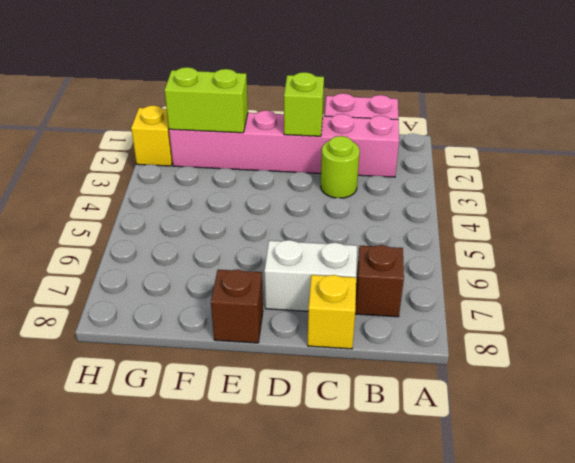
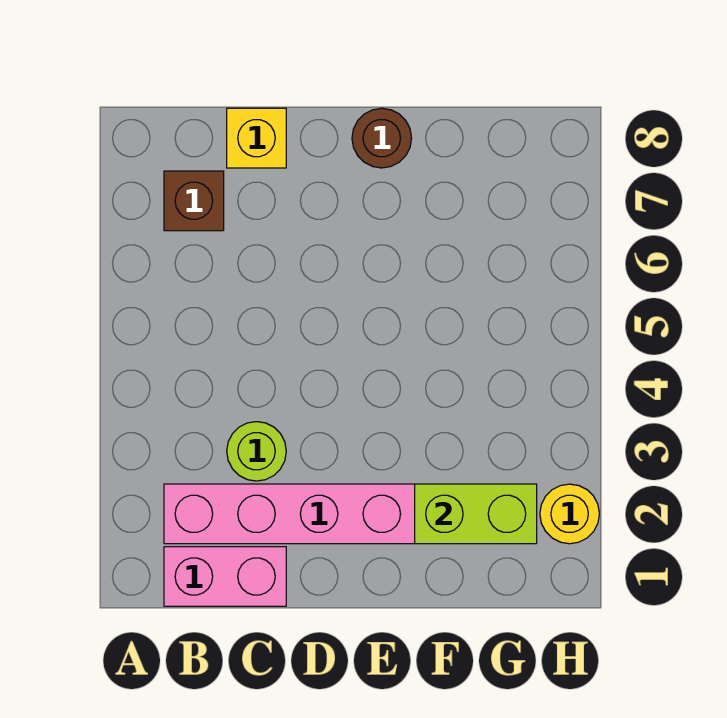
white 1x2 brick [264,240,357,311] -> none
lime 1x1 brick [284,72,324,136] -> none
brown 1x1 brick [211,270,263,343] -> brown 1x1 round brick [352,108,412,168]
yellow 1x1 brick [131,106,173,166] -> yellow 1x1 round brick [540,484,599,544]

